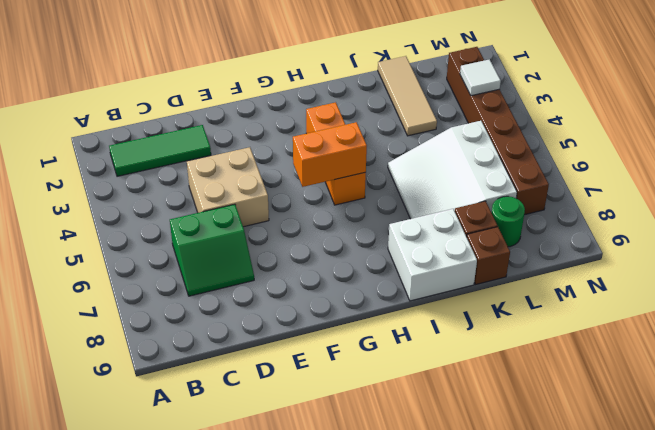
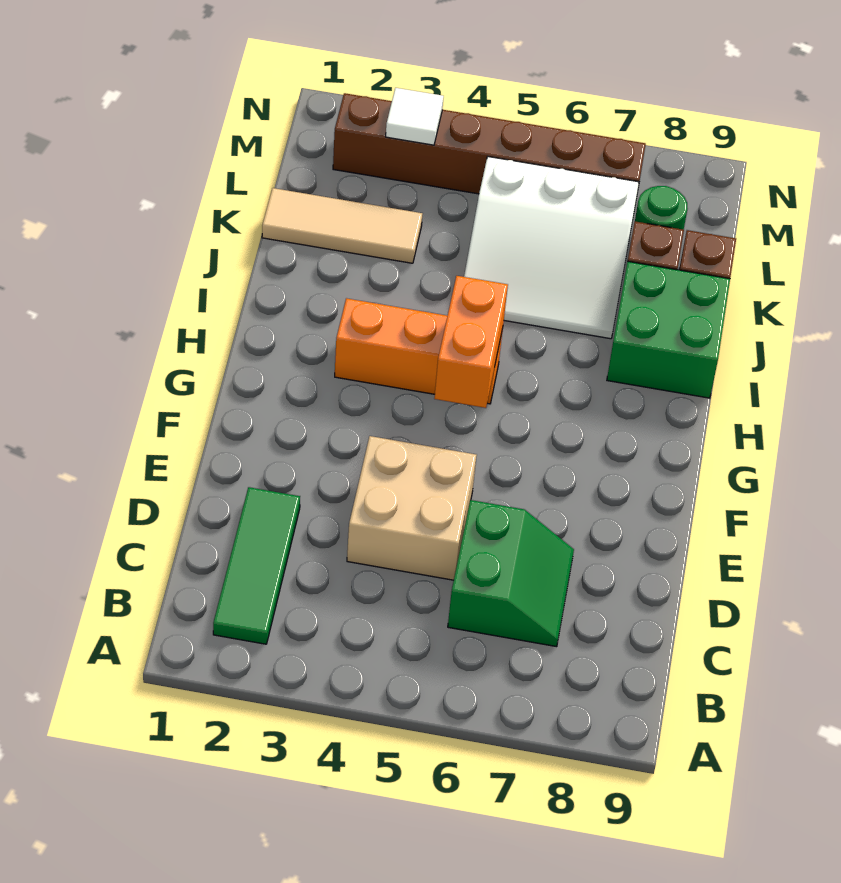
white 2x2 brick [388,209,477,301] -> green 2x2 brick [607,261,730,398]

